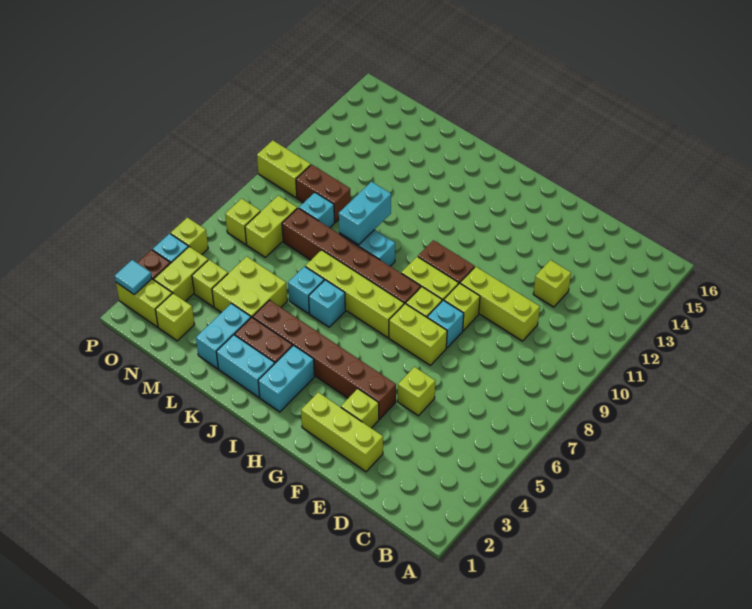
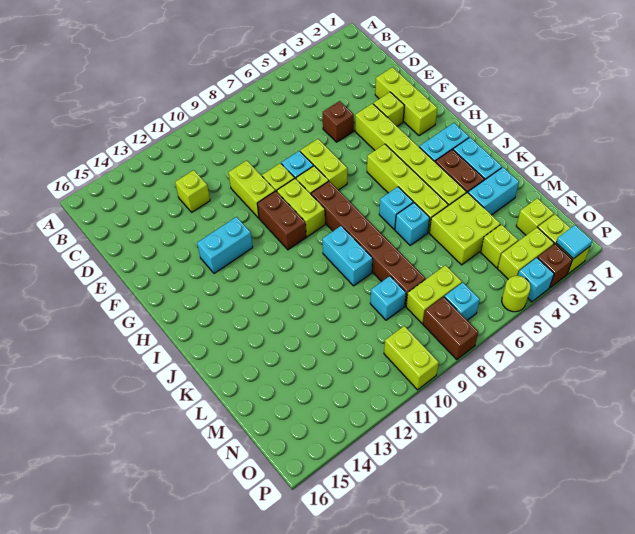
lime 1x3 brick [460,267,540,341] -> lime 1x2 brick [228,160,275,218]
lime 1x1 brick [398,367,435,416] -> brown 1x1 brick [323,101,354,142]
brown 1x6 brick [253,300,396,419] -> lime 1x6 brick [355,103,466,206]
lime 1x4 brick [305,250,404,338] -> lime 1x4 brick moved to [367,144,448,232]
cyan 1x2 brick [339,182,391,245] -> cyan 1x2 brick moved to [197,217,253,273]
brown 1x2 brick [296,164,351,222] -> brown 1x2 brick moved to [423,297,478,360]
lime 1x1 brick [225,199,260,244] -> cyan 1x1 brick [444,283,480,320]
lime 1x1 brick [171,218,208,255] -> lime 1x1 round brick [502,276,530,312]

